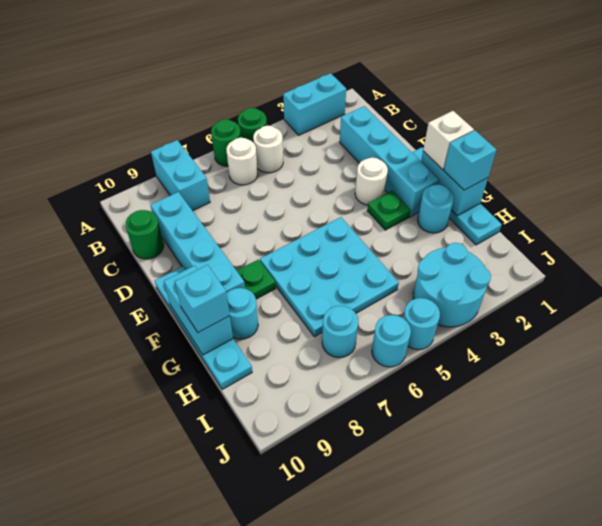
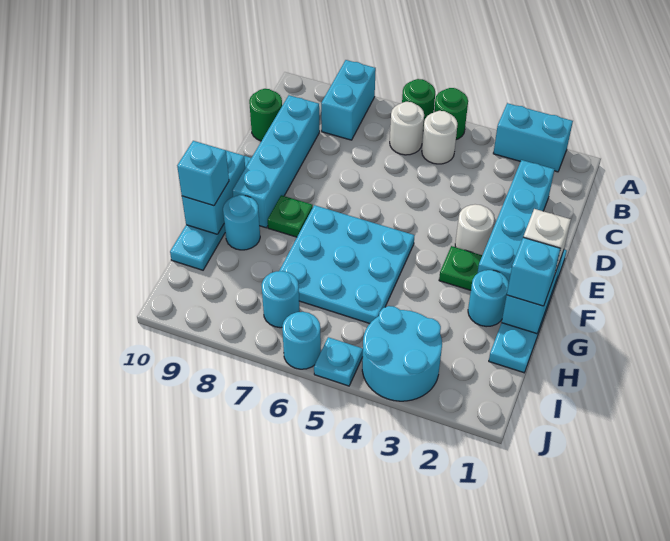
cyan 1x1 round brick [403,298,440,350] -> cyan 1x1 plate [314,337,363,386]

